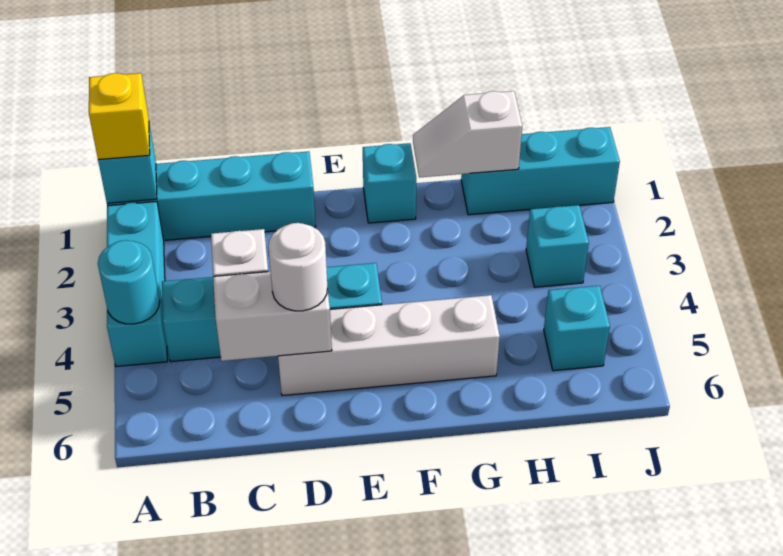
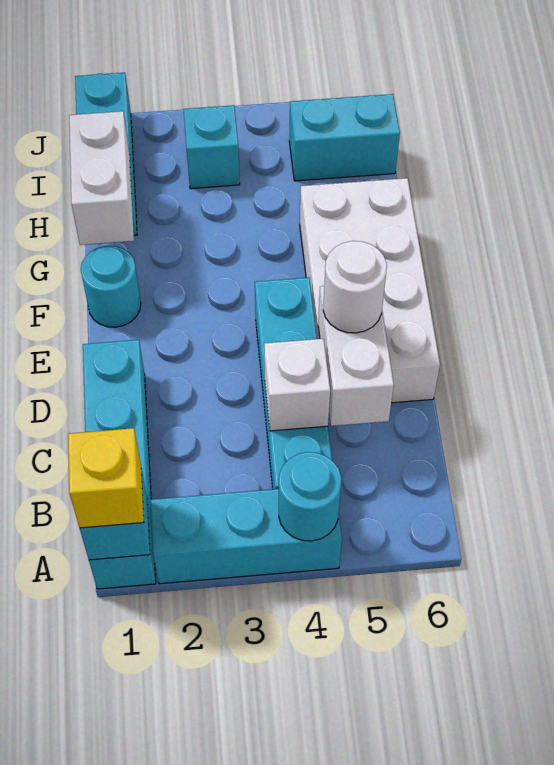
white 1x4 brick [278,295,500,395] -> white 2x4 brick [300,178,440,403]
cyan 1x1 brick [363,143,416,223] -> cyan 1x1 round brick [81,246,141,327]
white 1x2 slope [413,91,522,178] -> white 1x2 brick [69,111,134,245]
cyan 1x1 brick [544,286,610,371] -> cyan 1x2 brick [289,94,400,181]

